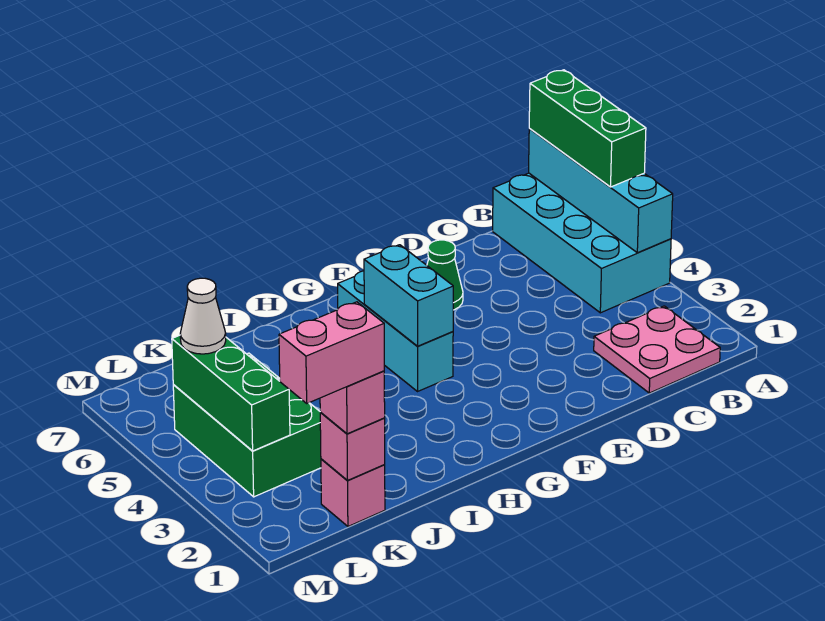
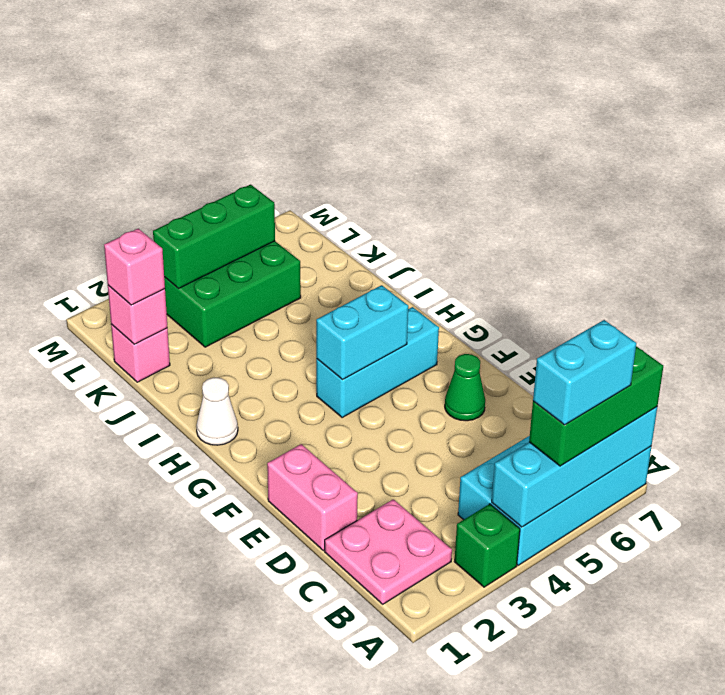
none -> green 1x1 brick [454,504,520,587]
none -> cyan 1x2 brick [533,320,636,425]
pink 1x2 brick [279,302,384,403] -> pink 1x2 brick moved to [267,444,358,551]
white 1x1 cone [180,278,226,354] -> white 1x1 cone moved to [196,378,238,445]

